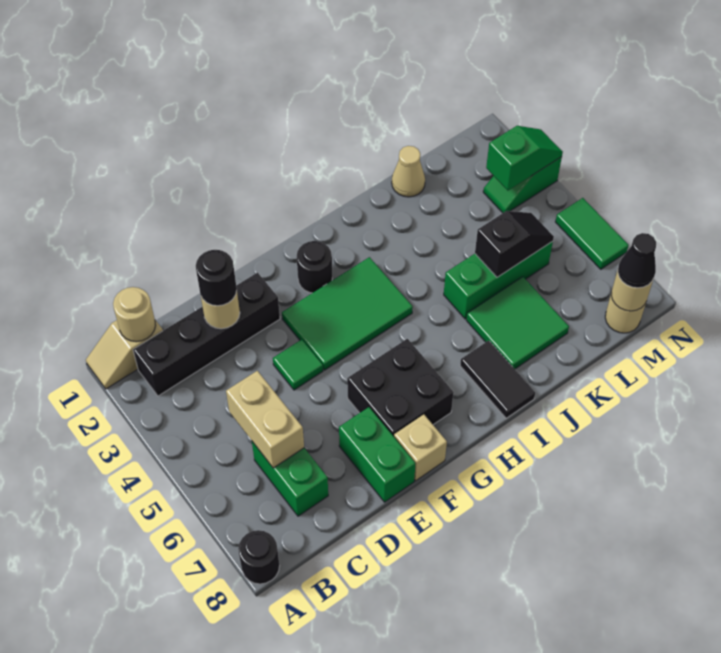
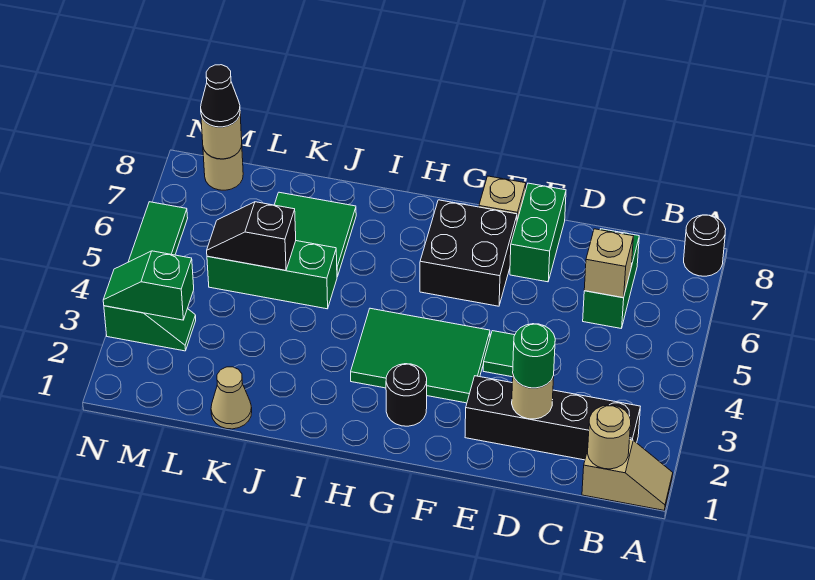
tan 1x2 brick [226,371,304,468] -> tan 1x1 brick [584,229,633,298]
black 1x1 round brick [196,250,237,306] -> green 1x1 round brick [513,324,555,388]
black 1x2 tile [460,341,535,418] -> none

